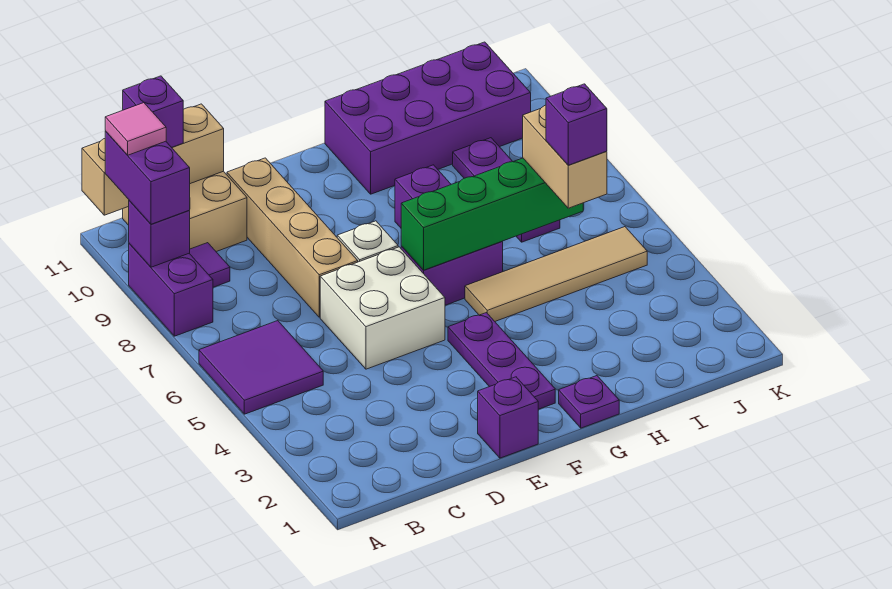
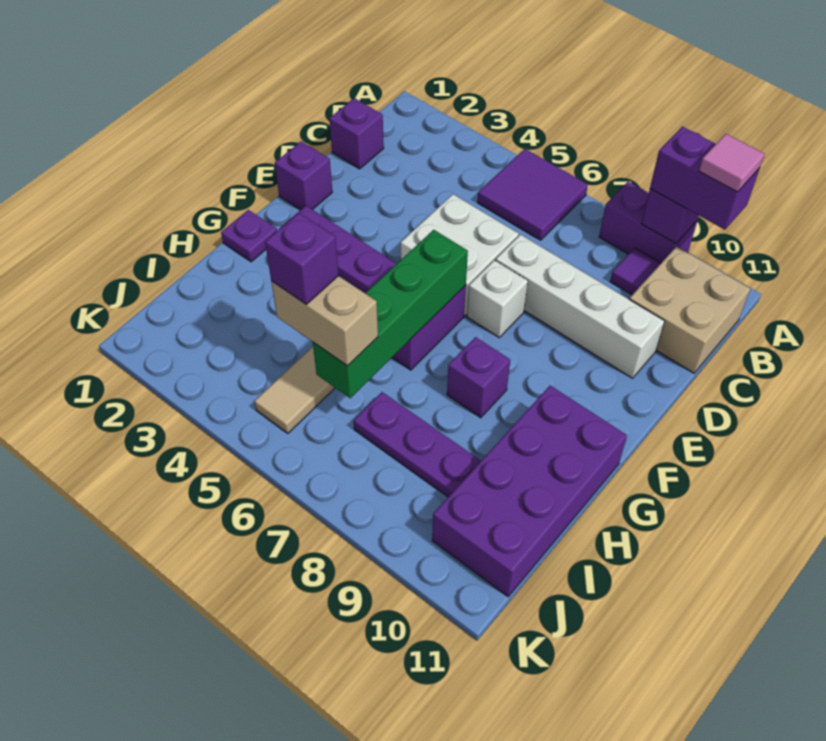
tan 1x3 brick [82,104,224,215] -> none
purple 1x1 brick [123,76,183,147] -> purple 1x1 brick moved to [329,98,384,169]
tan 1x4 brick [227,158,358,317] -> white 1x4 brick [496,235,665,378]

